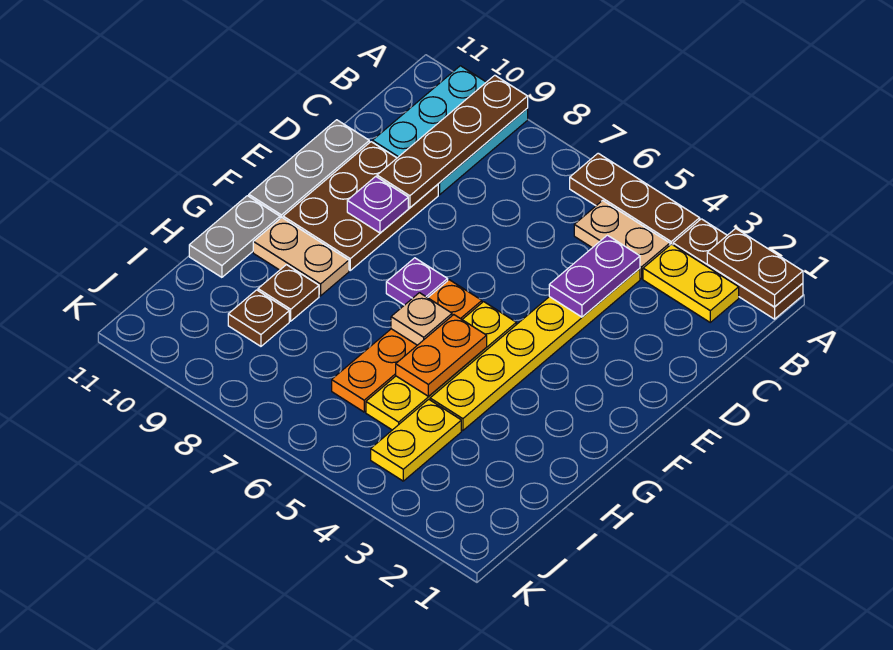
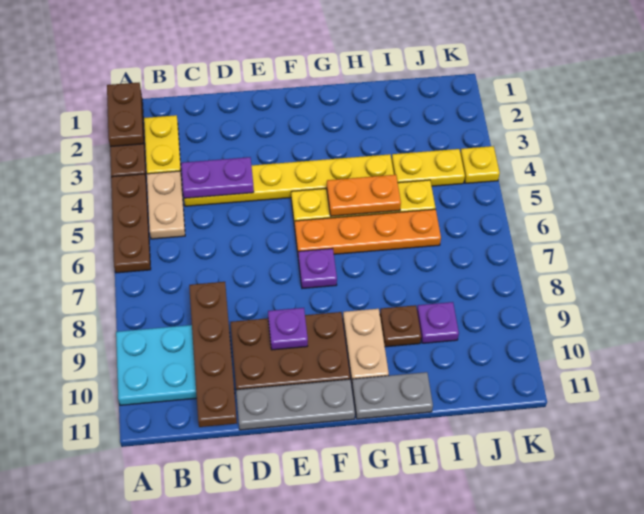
brown 1x4 plate [377,75,528,208] -> brown 1x4 plate turned to [189,282,237,427]
tan 1x1 plate [391,293,452,345] -> none
brown 1x1 plate [228,290,289,346] -> purple 1x1 plate [417,302,459,343]
none -> yellow 1x1 plate [460,146,500,183]

